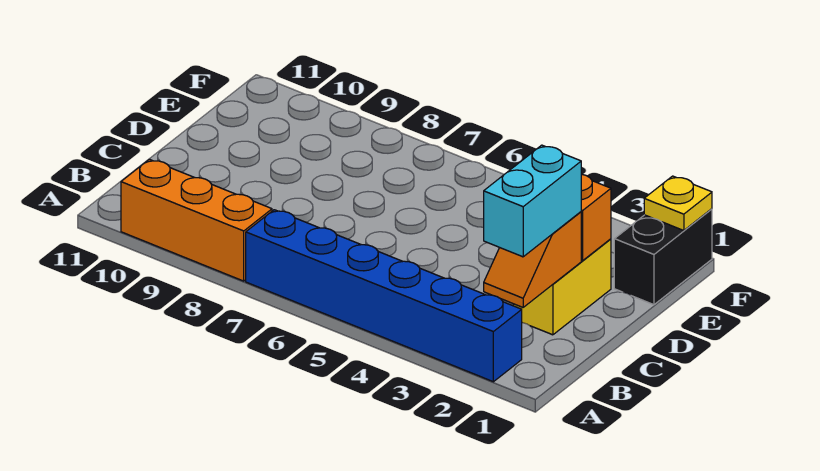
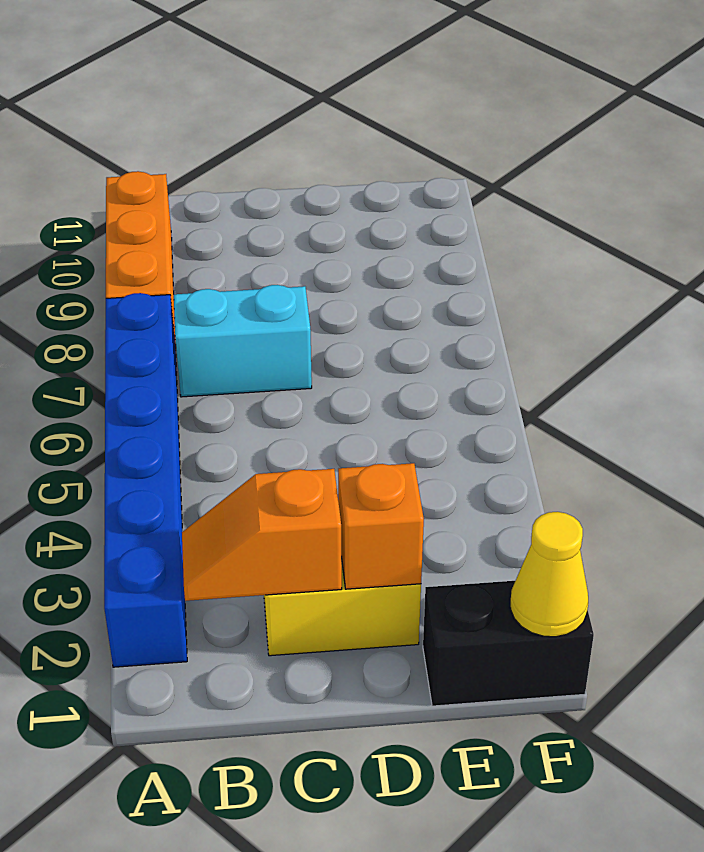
cyan 1x2 brick [484,145,581,257] -> cyan 1x2 brick moved to [174,285,312,397]
yellow 1x1 plate [644,176,712,231] -> yellow 1x1 cone [511,512,588,637]

